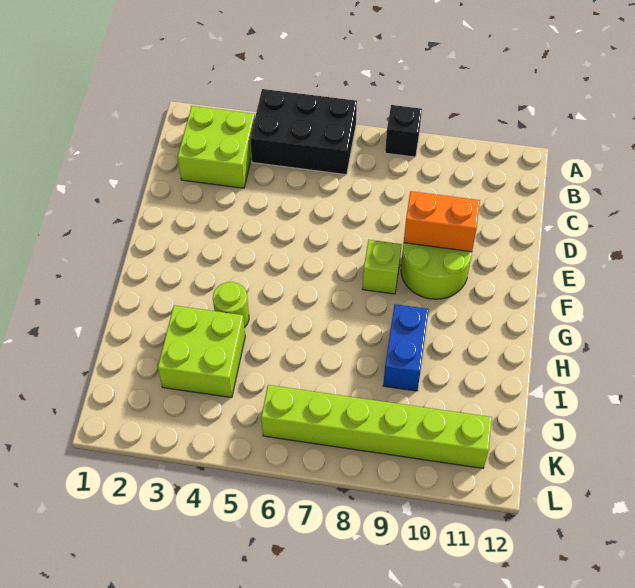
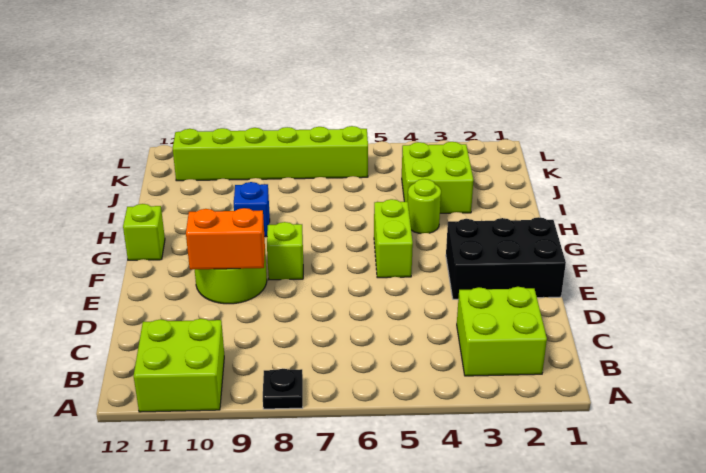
black 2x3 brick [250,89,357,175] -> black 2x3 brick moved to [446,217,566,299]
black 1x1 brick [385,105,422,157] -> black 1x1 plate [263,368,303,409]
none -> lime 2x2 brick [134,319,224,412]
none -> lime 1x2 brick [374,199,413,278]
none -> lime 1x1 brick [123,204,165,260]
blue 1x2 brick [383,304,429,391] -> blue 1x1 brick [234,182,270,237]

